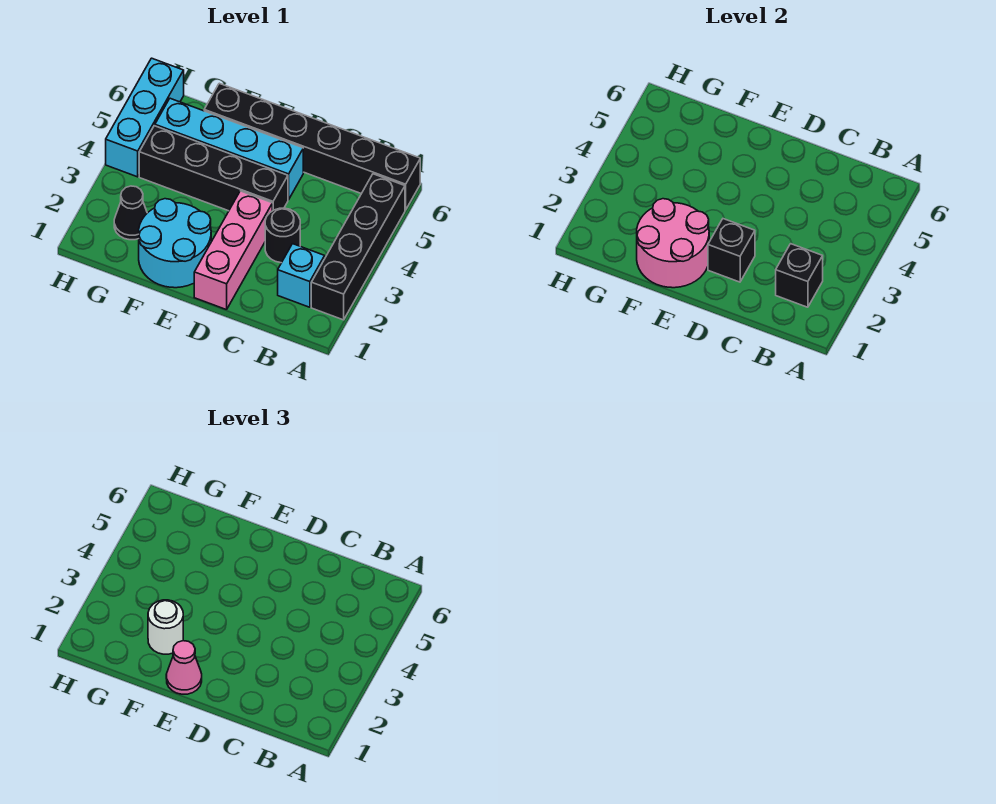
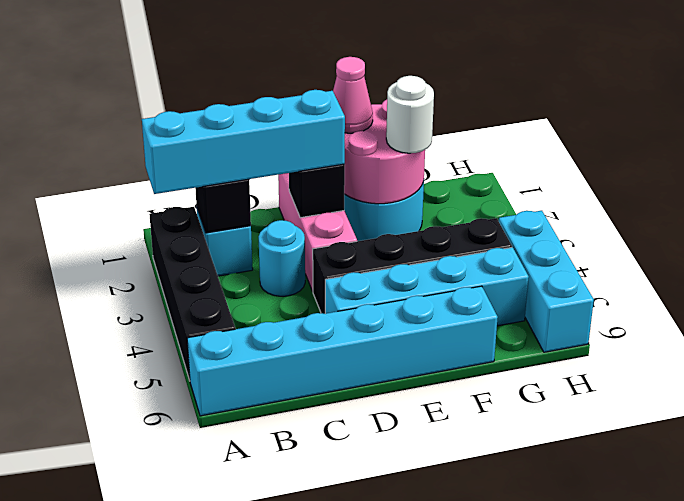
none -> cyan 1x4 brick [142,90,345,194]
black 1x6 brick [204,83,420,210] -> cyan 1x6 brick [187,286,498,416]
black 1x1 round brick [265,208,300,263] -> cyan 1x1 round brick [259,220,305,296]
black 1x1 cone [114,186,147,240] -> none

